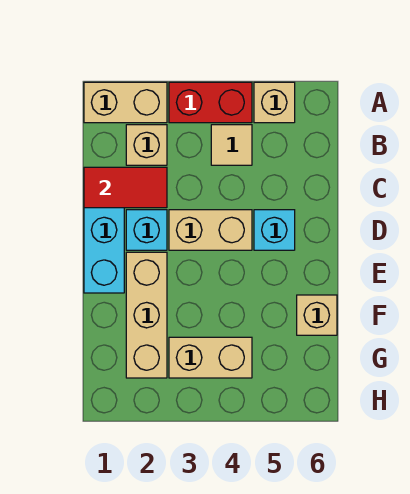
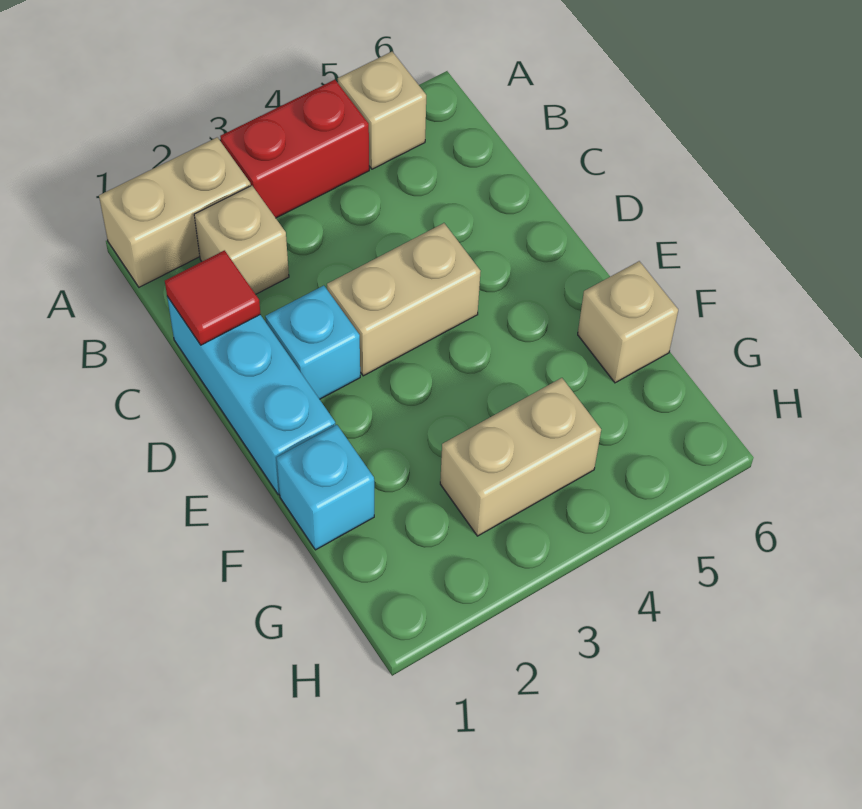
tan 1x1 tile [211,125,252,165] -> none
red 1x2 tile [84,167,167,208] -> red 1x1 tile [165,250,260,345]
cyan 1x1 brick [254,210,295,250] -> cyan 1x1 brick moved to [276,425,374,550]
tan 1x3 brick [126,252,167,378] -> none

